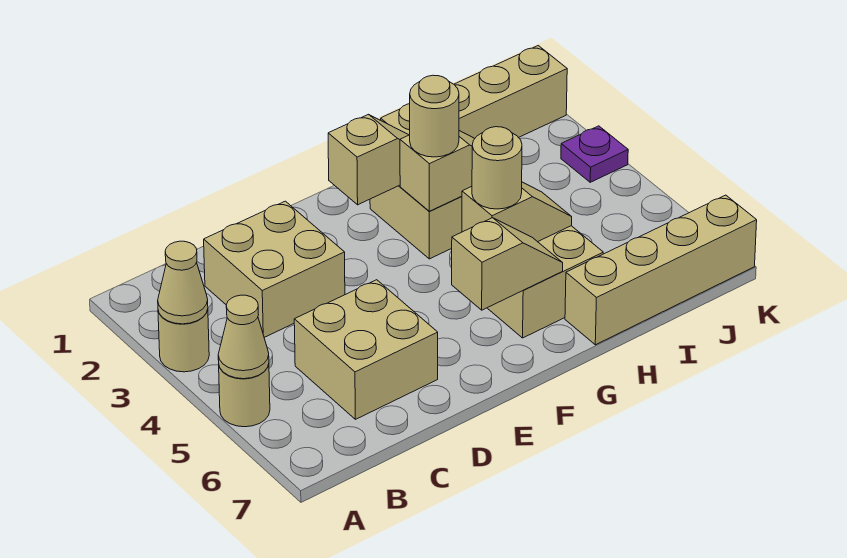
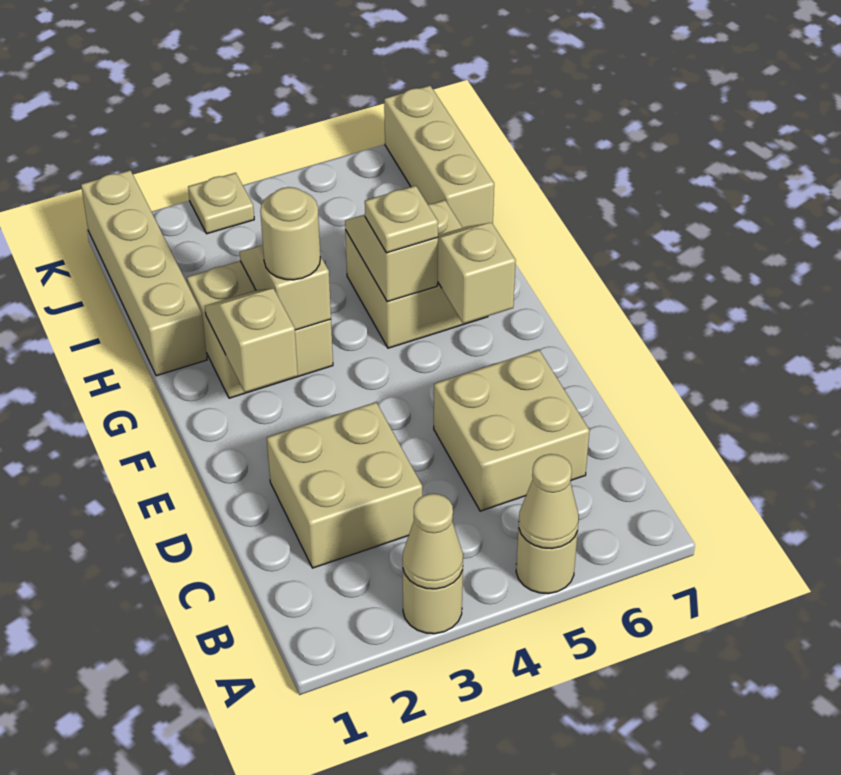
tan 1x1 round brick [472,127,522,209] -> tan 1x1 plate [365,186,438,253]
tan 1x4 brick [565,195,757,345] -> tan 1x3 brick [384,86,494,228]
purple 1x1 plate [561,126,628,182] -> tan 1x1 plate [188,173,254,234]

